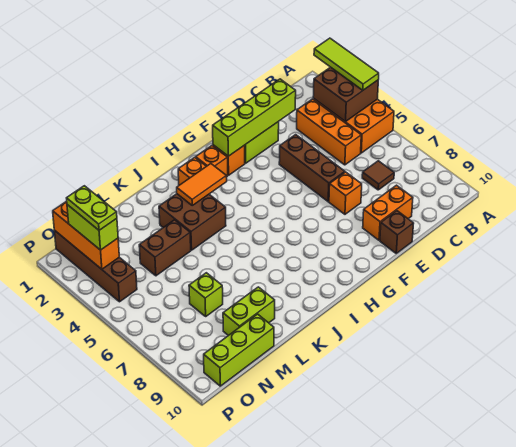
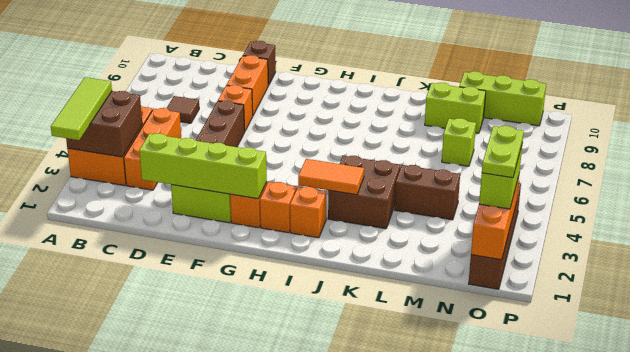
orange 1x2 brick [363,185,413,240] -> orange 1x2 brick turned to [227,55,268,115]

